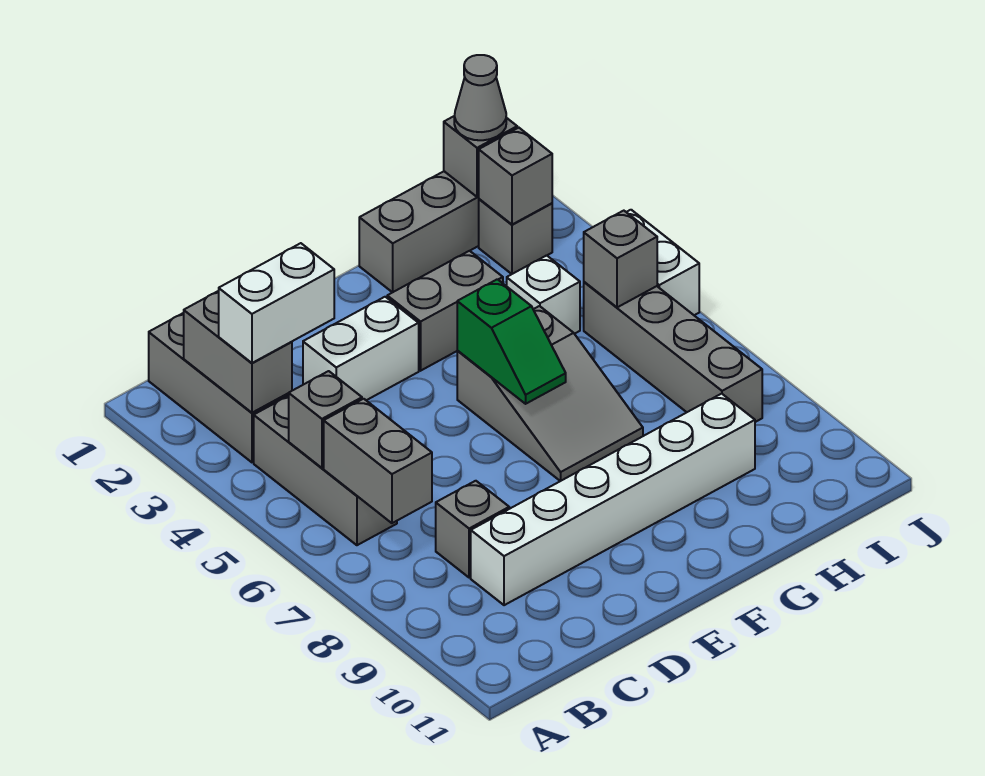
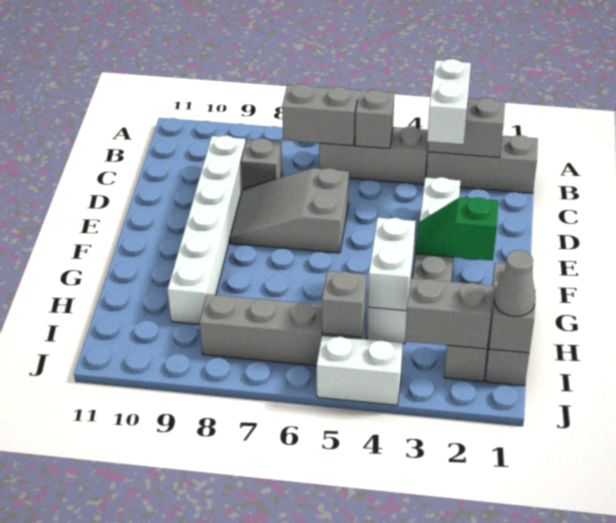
grey 2x3 slope [457,306,643,481] -> grey 2x3 slope moved to [230,168,349,253]
green 1x2 slope [457,279,566,404] -> green 1x2 slope moved to [416,197,498,261]
none -> white 1x2 brick [368,218,415,311]
grey 1x1 brick [479,128,552,225] -> grey 1x2 brick [405,278,493,349]

